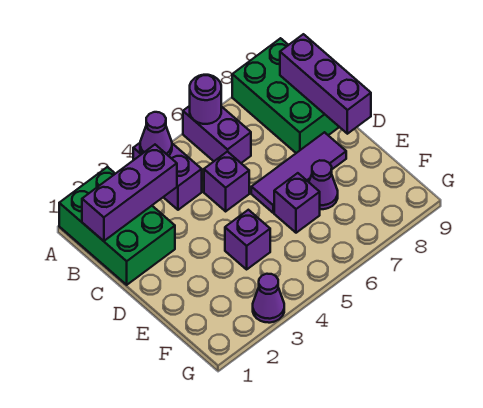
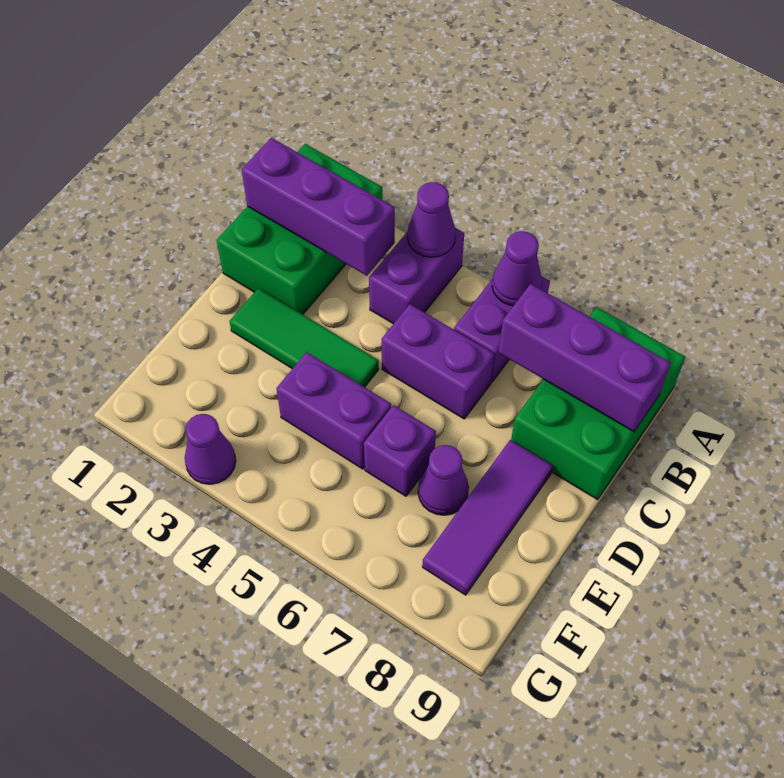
purple 1x1 round brick [190,75,221,124] -> purple 1x1 cone [492,231,542,306]
purple 1x3 brick [280,34,371,134] -> purple 1x3 brick turned to [498,284,671,432]
purple 1x1 brick [204,151,249,211] -> purple 1x2 brick [382,304,495,419]
none -> green 1x3 tile [229,288,379,387]
purple 1x3 tile [251,132,346,213] -> purple 1x3 tile turned to [422,440,553,595]
purple 1x1 brick [225,210,270,269] -> purple 1x2 brick [276,352,391,469]

